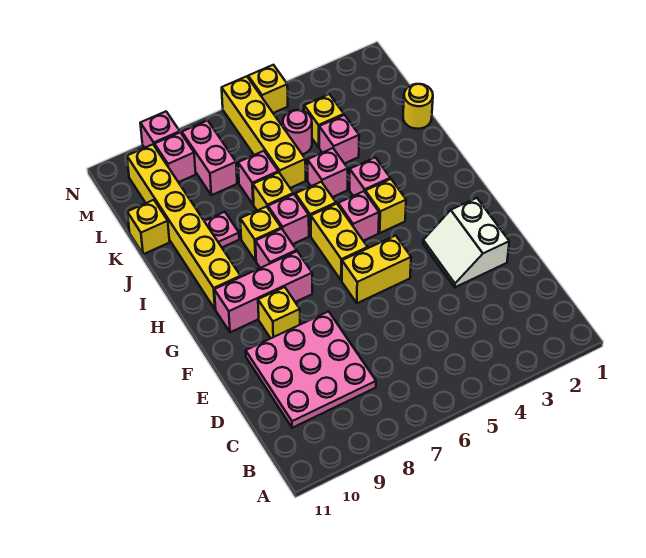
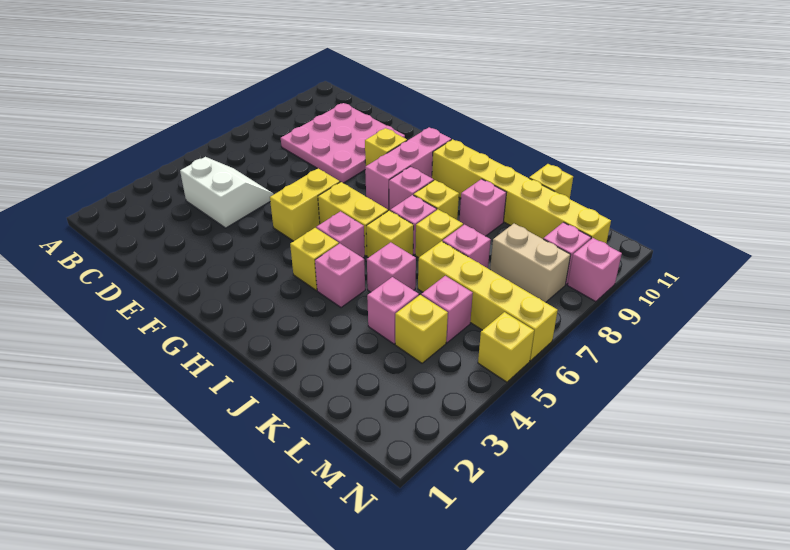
white 2x2 slope [423,198,509,287] -> white 2x2 slope moved to [180,157,274,228]
pink 1x1 plate [204,212,239,247] -> pink 1x1 brick [460,179,507,236]
yellow 1x1 round brick [403,84,433,129] -> none
pink 1x1 round brick [283,110,312,154] -> pink 1x1 brick [421,276,473,343]
pink 1x2 brick [182,121,237,195] -> tan 1x2 brick [490,224,570,302]

